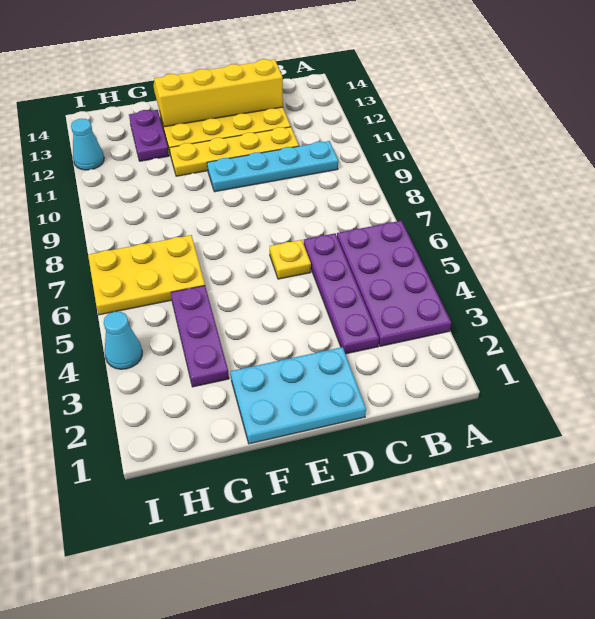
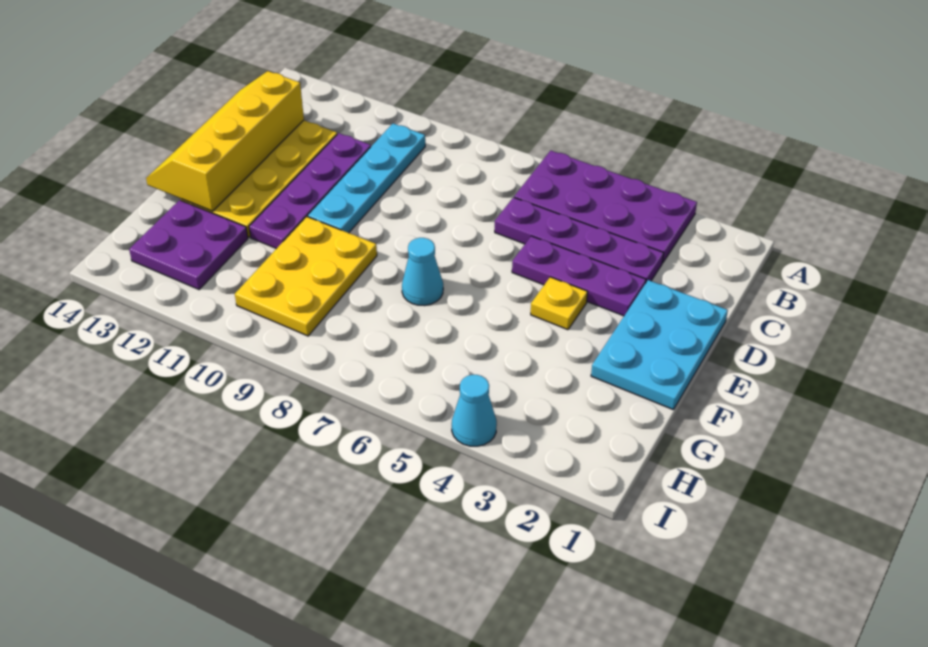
yellow 1x4 plate [170,127,299,176] -> purple 1x4 plate [249,133,371,249]
yellow 1x1 plate [270,240,311,279] -> yellow 1x1 plate moved to [531,277,588,330]
purple 1x3 plate [171,286,229,387] -> purple 1x3 plate moved to [512,236,646,316]
yellow 2x3 plate [88,235,205,315] -> yellow 2x3 plate moved to [235,216,377,336]
purple 1x2 plate [129,110,169,161] -> purple 2x2 plate [129,200,248,289]
cyan 1x1 cone [71,119,104,170] -> cyan 1x1 cone moved to [402,238,443,306]

